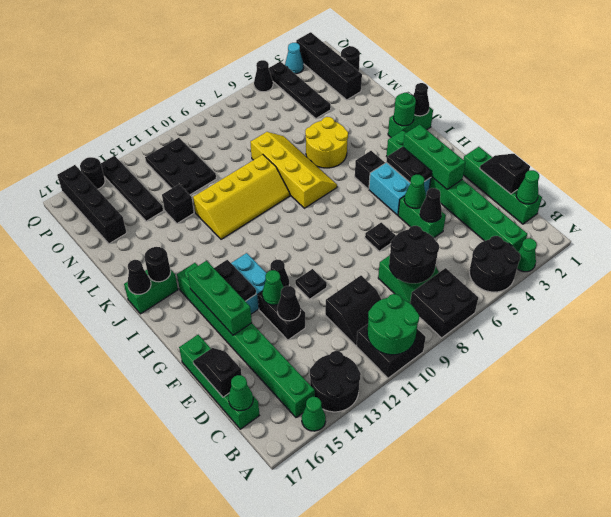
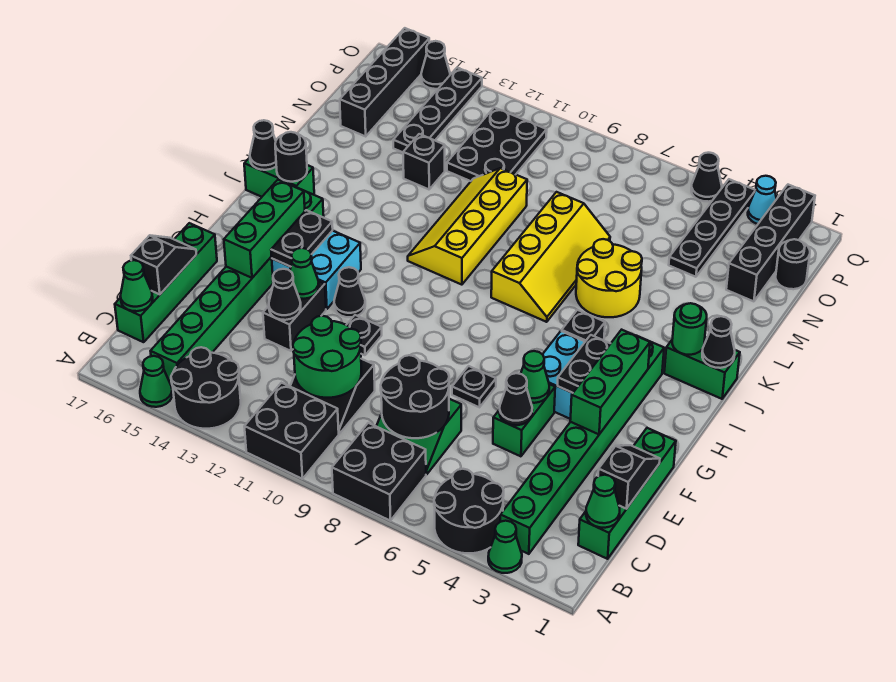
green 2x2 round brick [367,294,419,355] -> green 2x2 round brick moved to [293,316,361,398]
yellow 2x4 slope [193,155,290,239] -> yellow 2x4 slope turned to [408,168,527,285]
black 1x1 round brick [80,157,105,189] -> black 1x1 cone [421,41,450,89]

